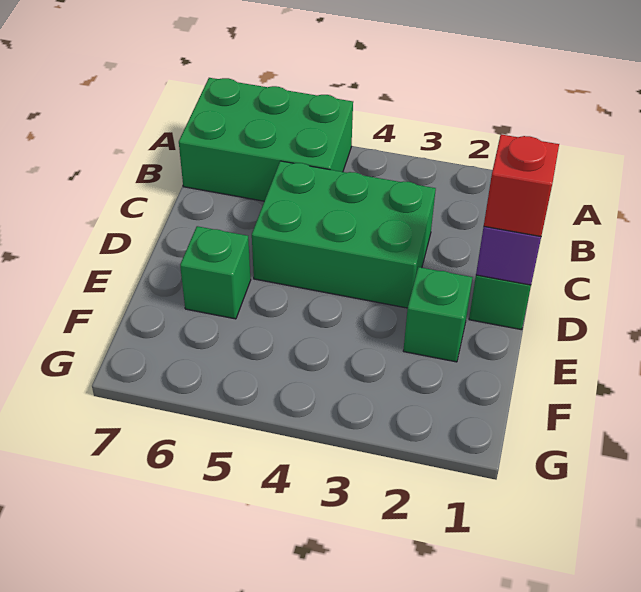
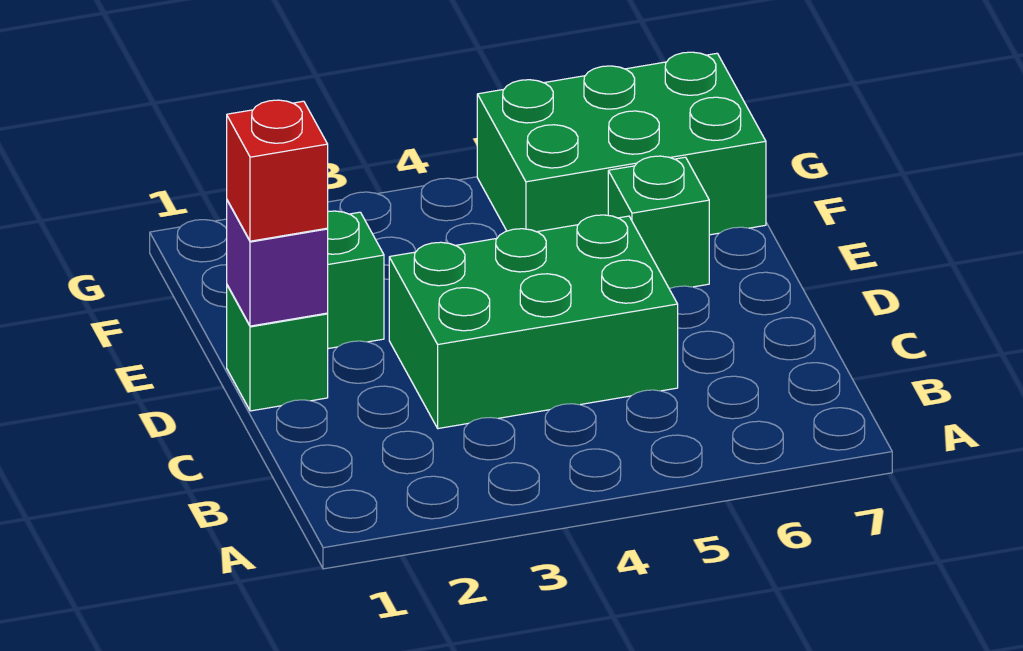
green 2x3 brick [179,78,353,201] -> green 2x3 brick moved to [477,52,766,235]

